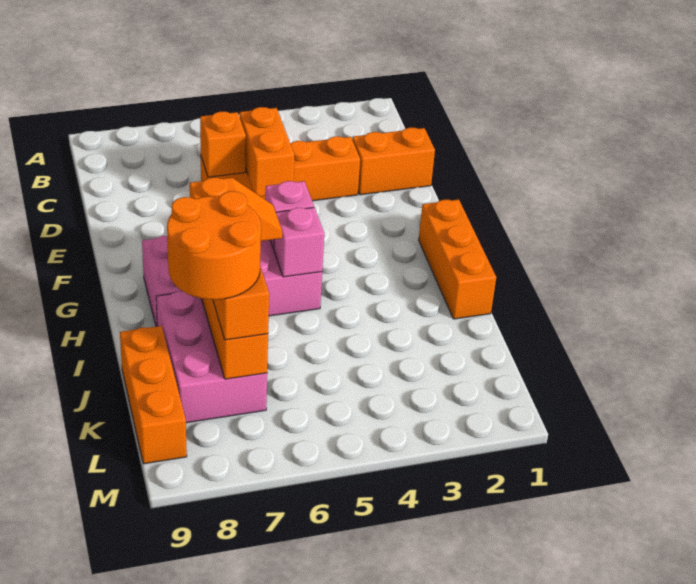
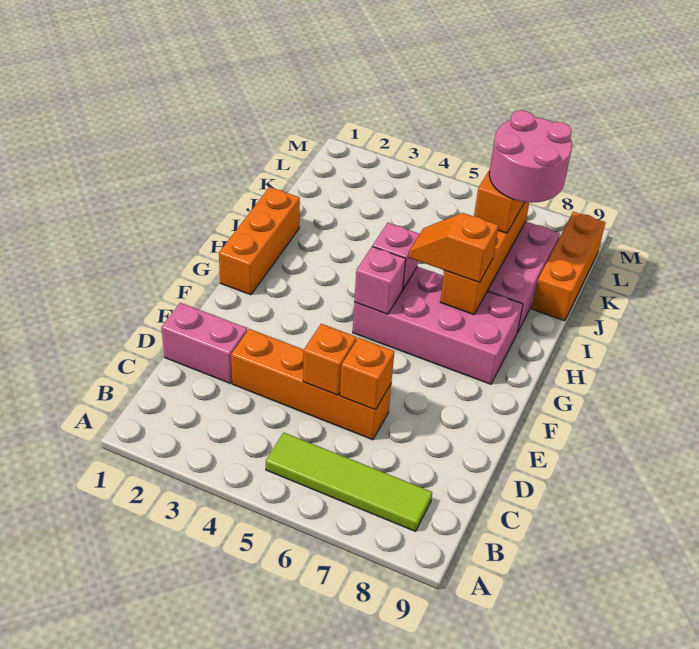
none -> lime 1x4 tile [266,433,432,531]
orange 1x2 brick [352,128,435,195] -> pink 1x2 brick [161,303,247,384]
orange 1x2 brick [240,107,294,197] -> orange 1x1 brick [303,324,357,395]
orange 2x2 round brick [167,191,261,300] -> pink 2x2 round brick [489,110,572,203]

